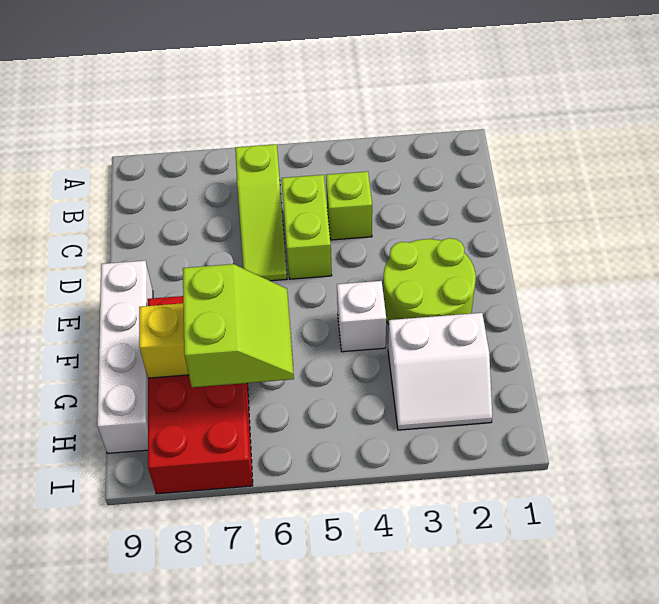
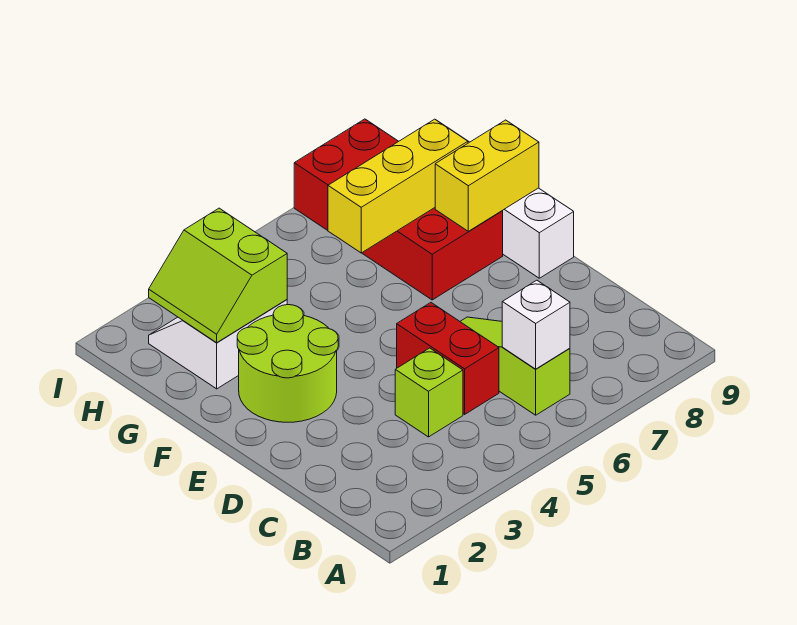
lime 1x2 brick [282,175,332,279] -> red 1x2 brick [397,303,499,414]
white 1x1 brick [337,281,386,352] -> white 1x1 brick moved to [502,280,570,369]
none -> yellow 1x2 brick [435,120,539,231]
lime 2x2 slope [183,264,294,387] -> lime 2x2 slope moved to [149,208,287,343]

